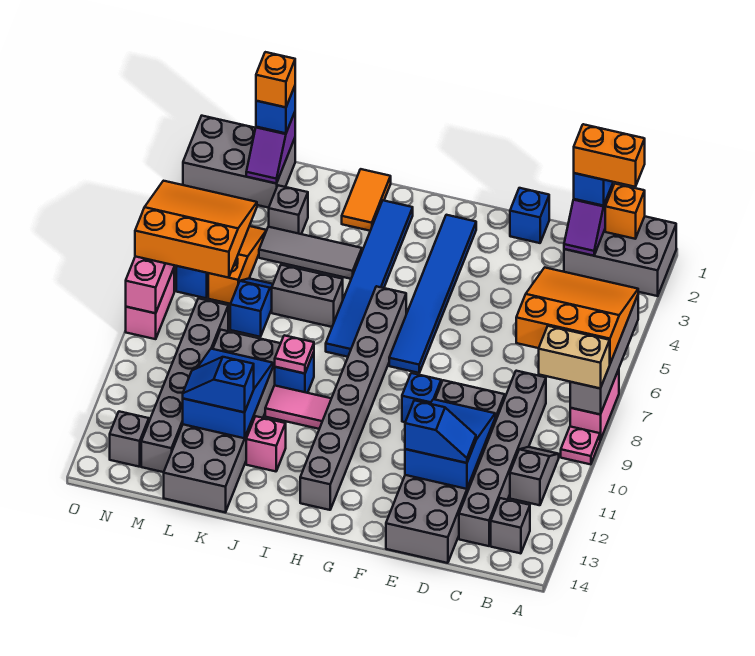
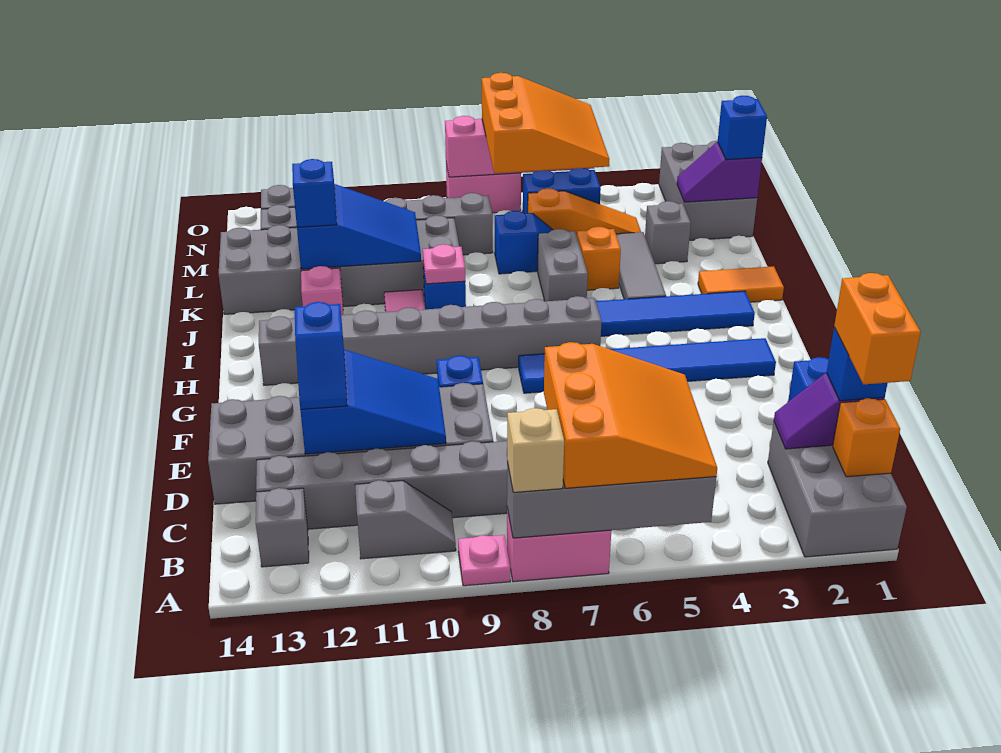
tan 1x2 brick [539,326,610,389] -> tan 1x1 brick [507,408,564,492]
orange 1x1 brick [256,52,295,107] -> orange 1x1 brick moved to [577,226,621,290]

